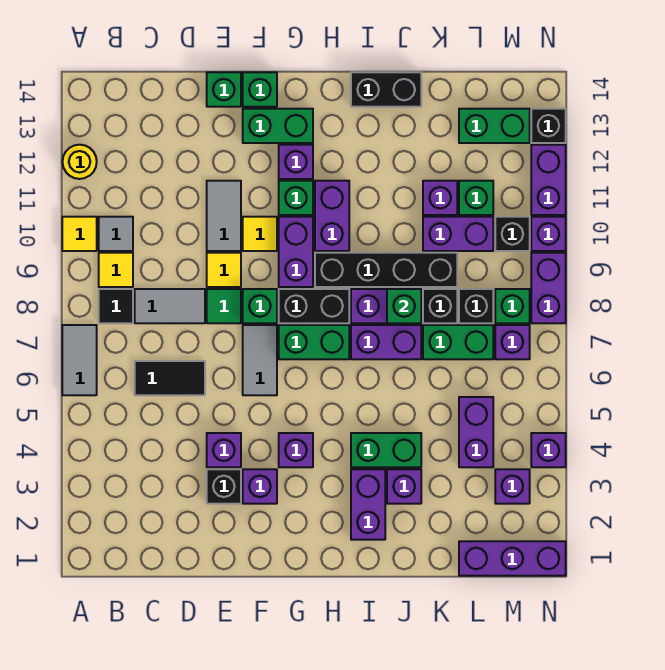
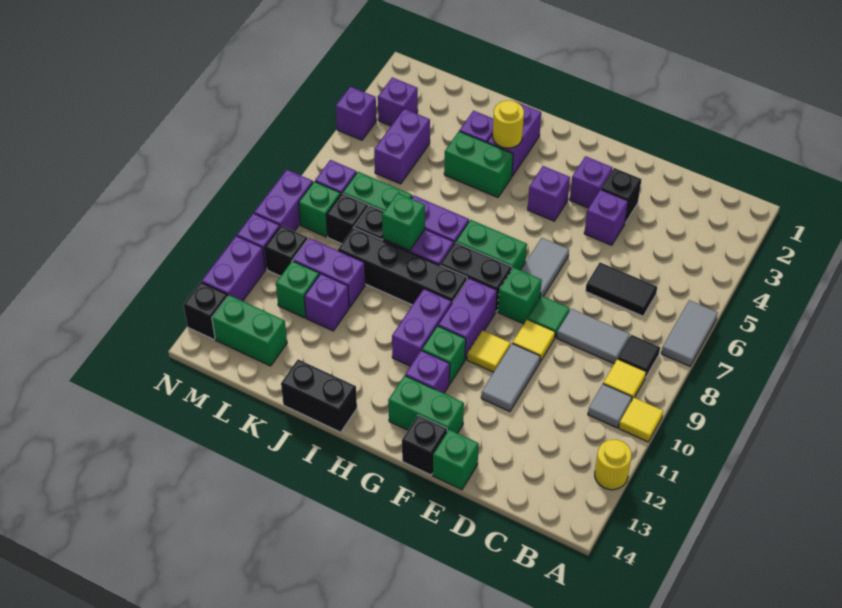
green 1x1 brick [243,72,277,107] -> black 1x1 brick [402,415,447,475]
none -> yellow 1x1 round brick [493,100,524,148]
purple 1x3 brick [459,541,566,576] -> none

